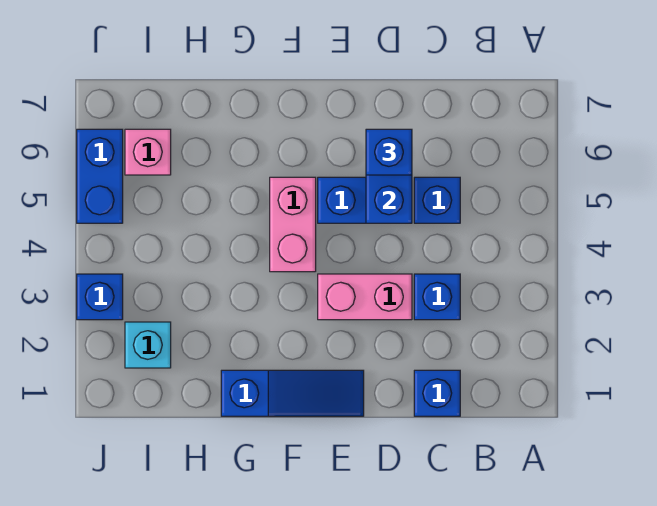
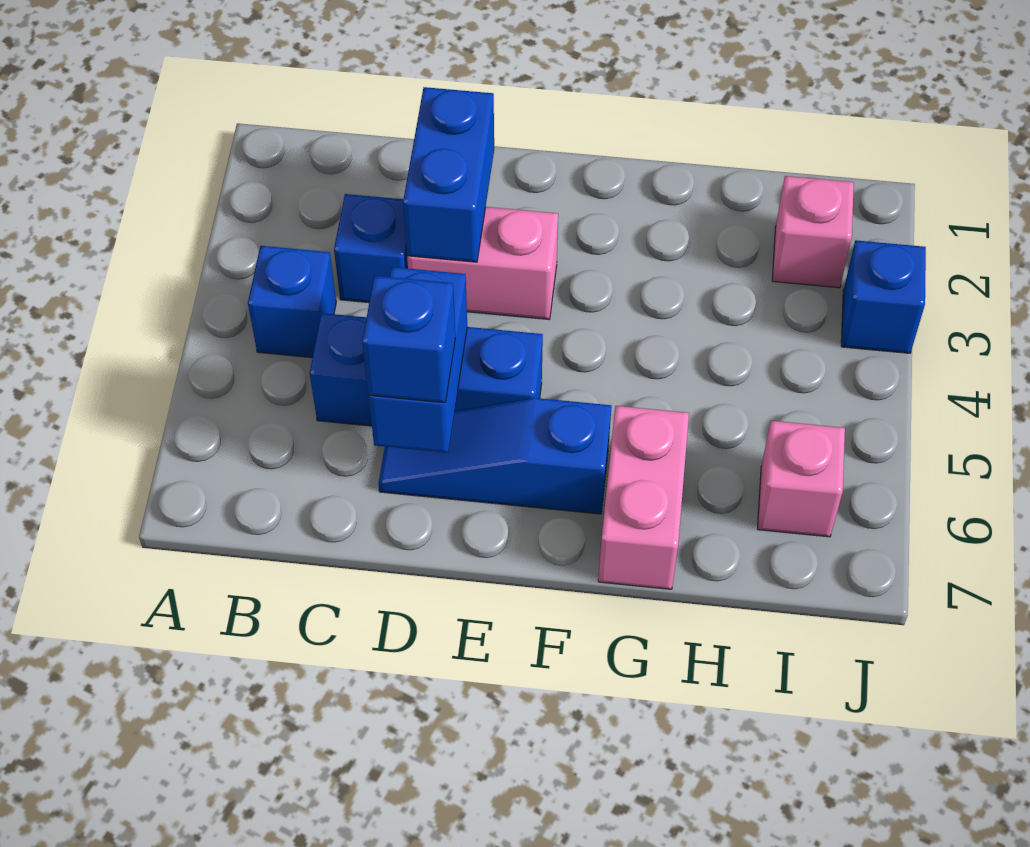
blue 1x1 brick [414,370,460,416] -> blue 1x1 brick moved to [248,246,336,358]
blue 1x3 slope [221,370,364,416] -> blue 1x3 slope moved to [379,398,612,514]
pink 1x2 brick [270,177,316,272] -> pink 1x2 brick moved to [598,406,689,589]
cyan 1x1 brick [125,322,171,368] -> pink 1x1 brick [772,176,854,288]
blue 1x2 brick [77,129,123,223] -> blue 1x2 brick moved to [403,87,494,262]

